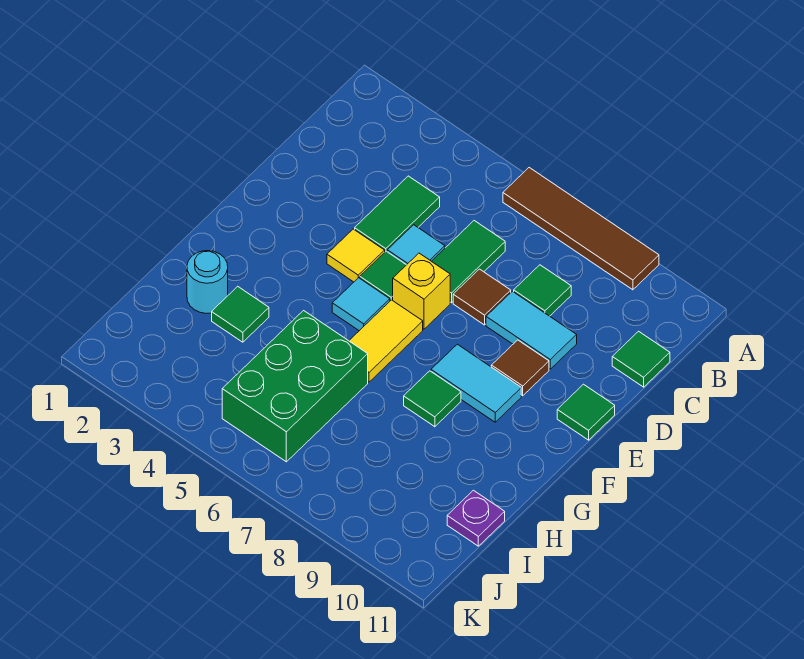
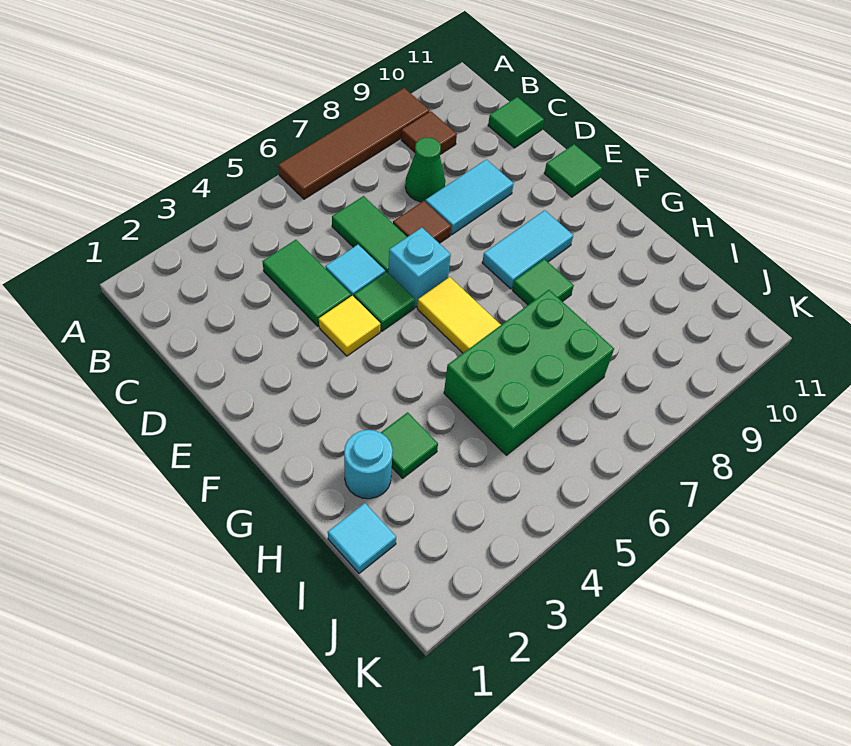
green 1x1 tile [514,265,571,316] -> green 1x1 cone [405,137,445,202]
yellow 1x1 brick [393,253,450,329] -> cyan 1x1 brick [388,228,451,307]
brown 1x1 tile [491,340,549,396] -> brown 1x1 tile moved to [401,111,457,154]
cyan 1x1 tile [332,278,390,331] -> cyan 1x1 tile moved to [328,503,396,573]
green 2x3 brick [222,311,368,462] -> green 2x3 brick turned to [444,290,614,455]
purple 1x1 plate [447,490,505,546] -> none

